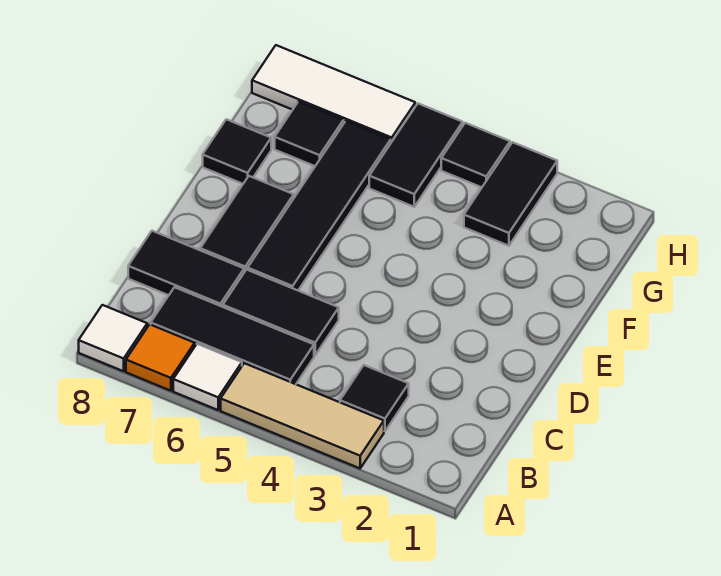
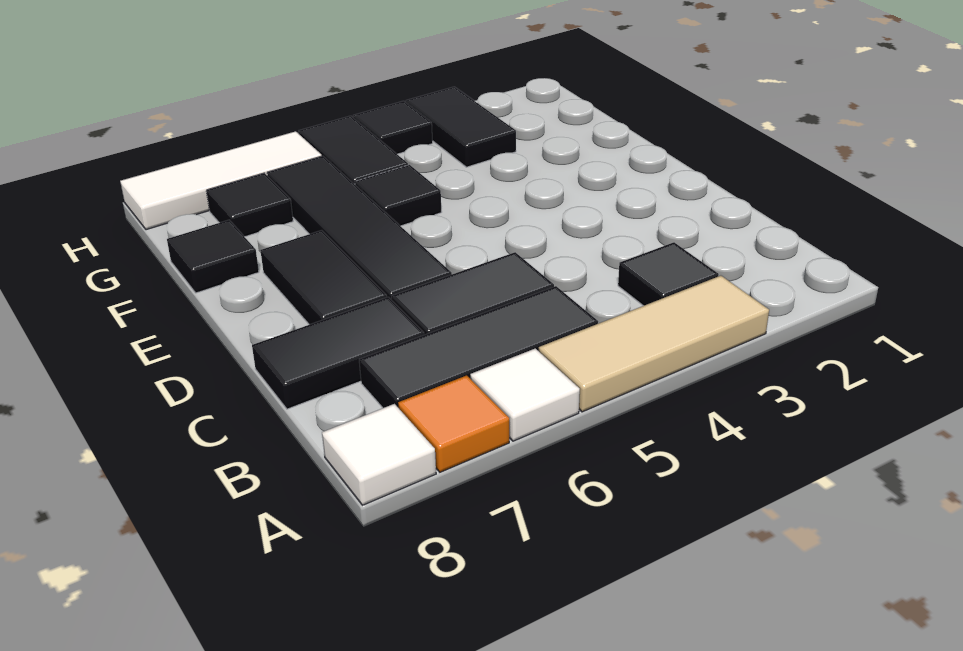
none -> black 1x1 tile [355,165,442,226]

